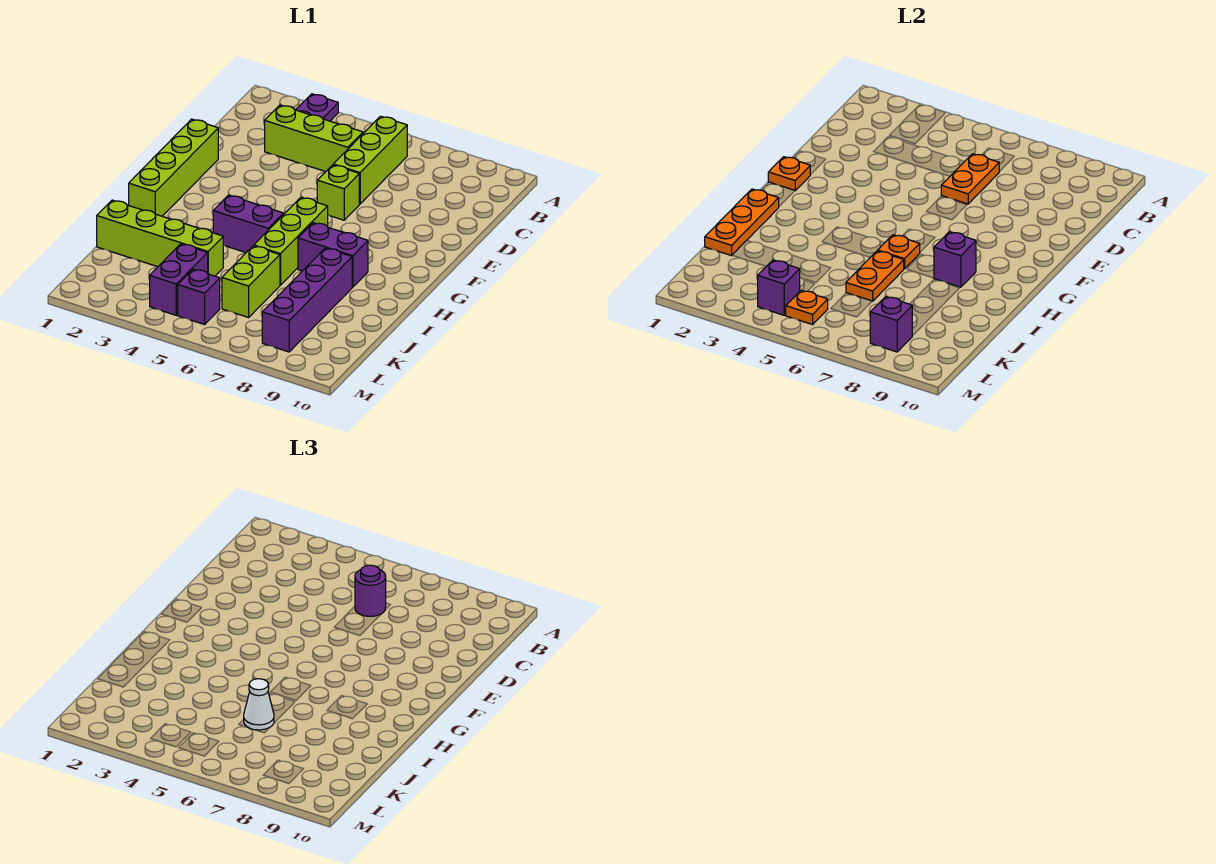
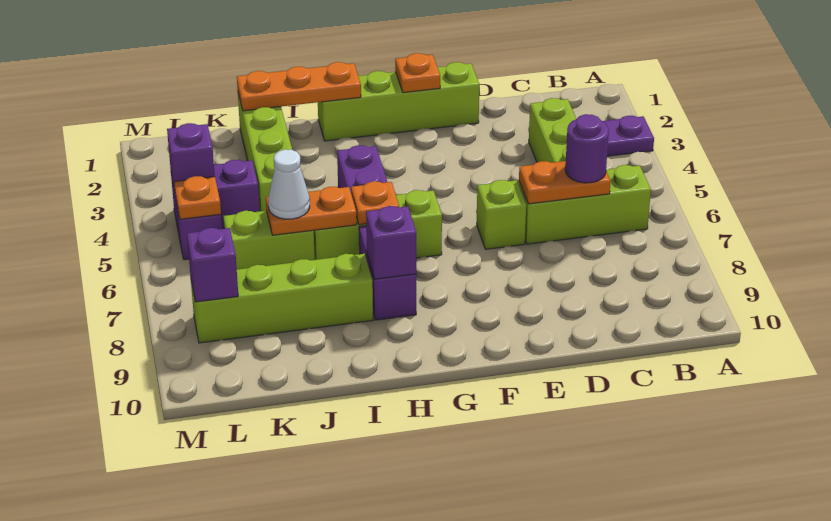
purple 1x4 brick [262,248,352,352] -> lime 1x4 brick [191,254,373,343]

